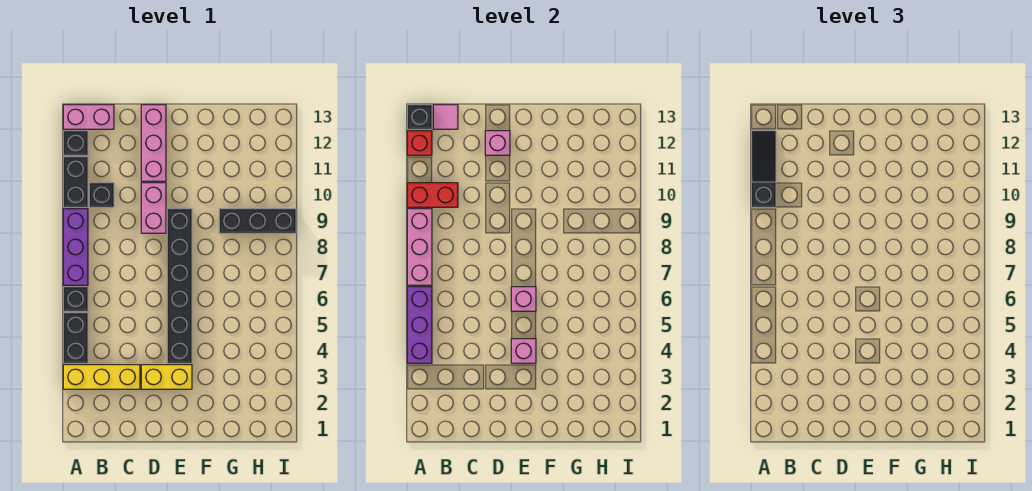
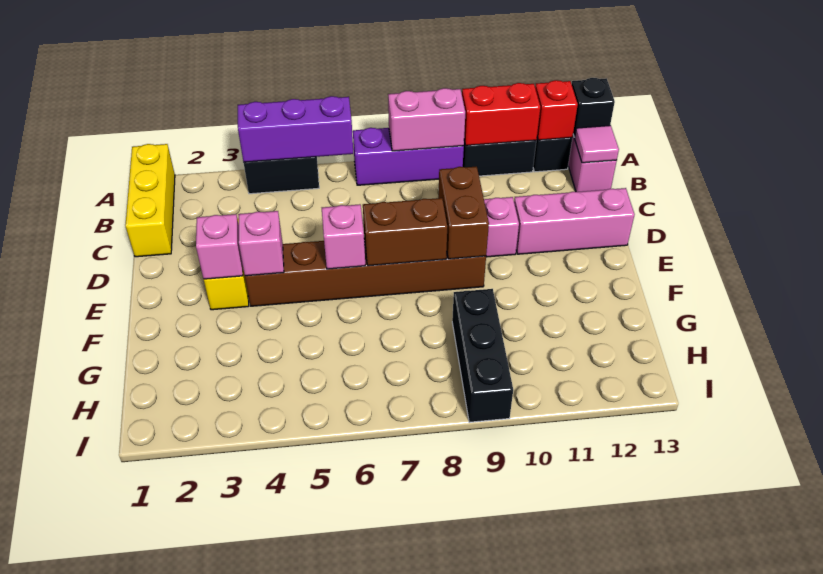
yellow 1x3 brick [63,365,140,389] -> yellow 1x3 brick moved to [125,144,175,257]
black 1x1 brick [63,287,88,311] -> none
pink 1x3 brick [407,209,432,285] -> pink 1x2 brick [388,88,465,151]
red 1x2 brick [407,183,458,207] -> red 1x2 brick turned to [462,83,540,146]
black 1x3 slope [751,131,776,207] -> none
black 1x1 brick [89,183,114,207] -> none
none -> brown 1x2 brick [438,166,489,259]
pink 1x1 brick [485,131,510,155] -> pink 1x1 brick moved to [196,214,243,279]
black 1x6 brick [167,209,192,363] -> brown 1x6 brick [245,239,486,306]
none -> brown 1x2 brick [363,198,447,266]

